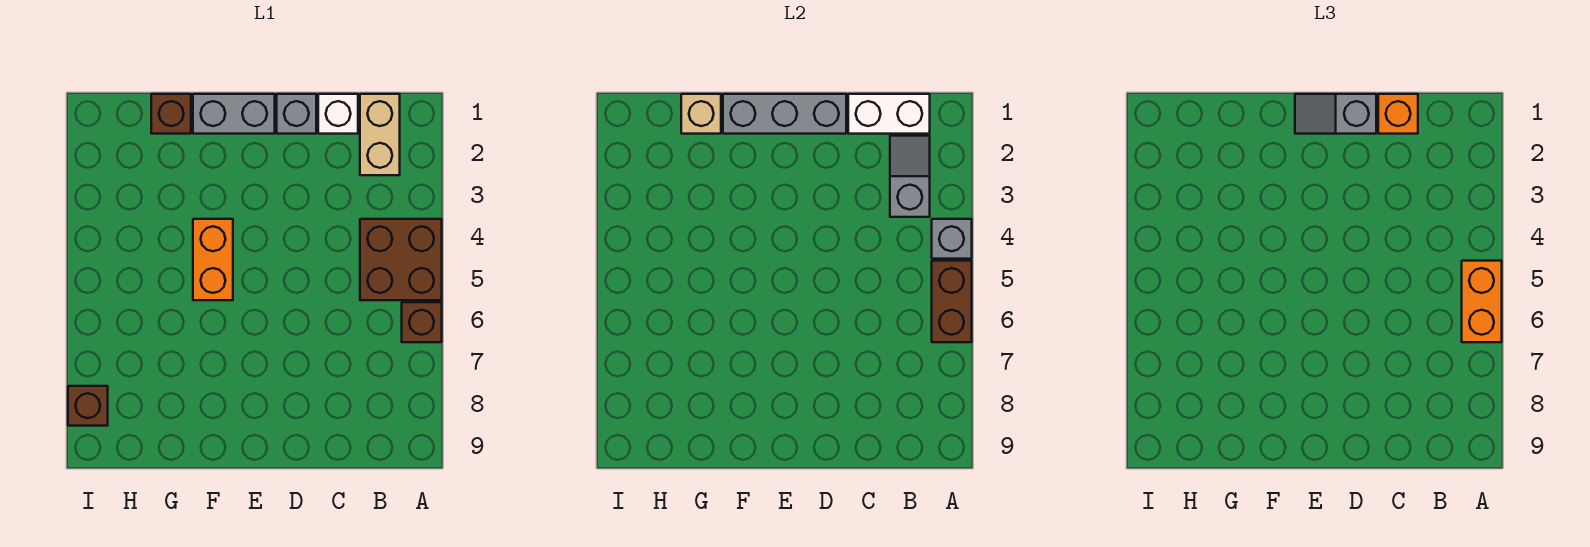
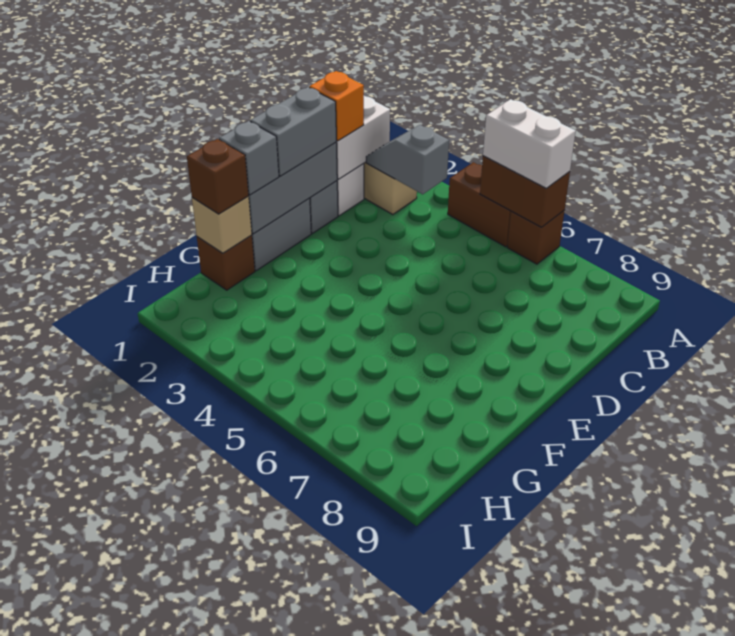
brown 2x2 brick [360,219,442,300] -> brown 1x2 brick [448,162,511,247]
grey 1x1 brick [932,219,972,259] -> grey 1x1 brick moved to [219,121,279,195]
orange 1x2 brick [1462,261,1502,342] -> white 1x2 brick [483,99,576,188]
grey 1x2 slope [1295,94,1376,134] -> grey 1x2 brick [250,87,336,176]
orange 1x2 brick [193,219,233,300] -> none
brown 1x1 brick [68,386,108,426] -> brown 1x1 brick moved to [187,139,249,214]

